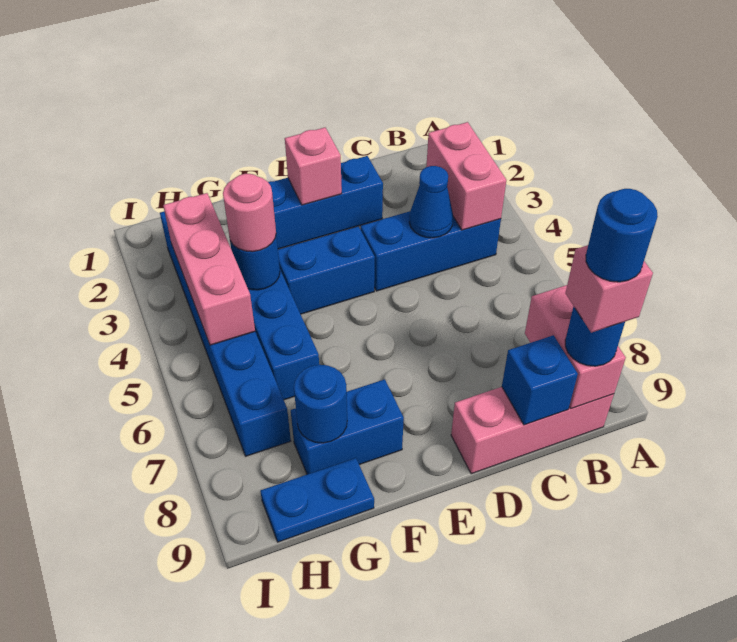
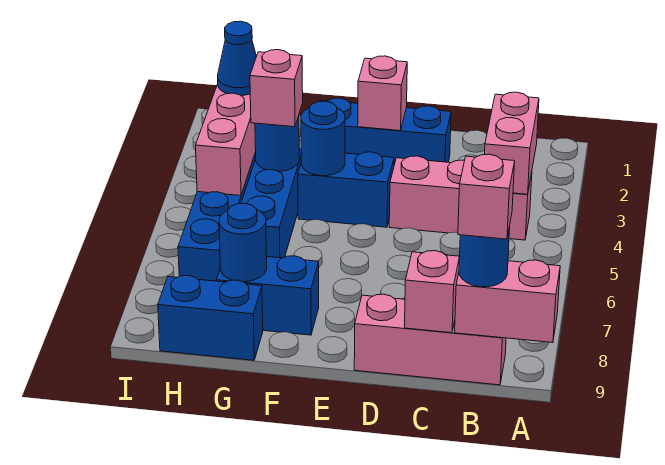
blue 1x3 brick [361,211,501,291] -> pink 1x3 brick [389,156,532,240]
pink 1x2 brick [525,285,626,409] -> pink 1x2 brick turned to [455,260,560,343]
blue 1x1 round brick [586,189,658,282] -> blue 1x1 round brick moved to [301,101,345,176]
blue 1x1 cone [409,166,453,238] -> blue 1x1 cone moved to [218,21,256,96]
blue 1x1 brick [502,335,578,425] -> pink 1x1 brick [405,251,460,333]
pink 1x1 round brick [223,174,276,252] -> pink 1x1 brick [250,50,303,127]
blue 1x2 plate [260,458,374,542] -> blue 1x2 brick [158,276,263,360]

